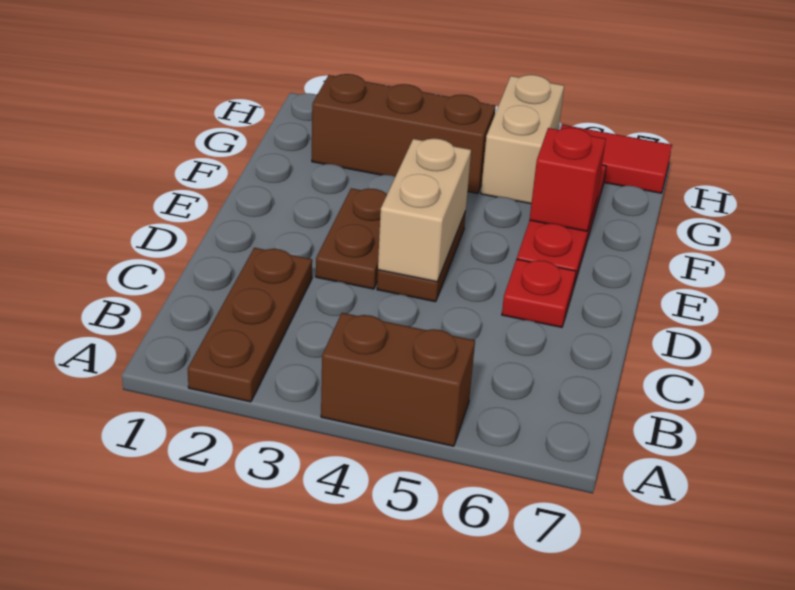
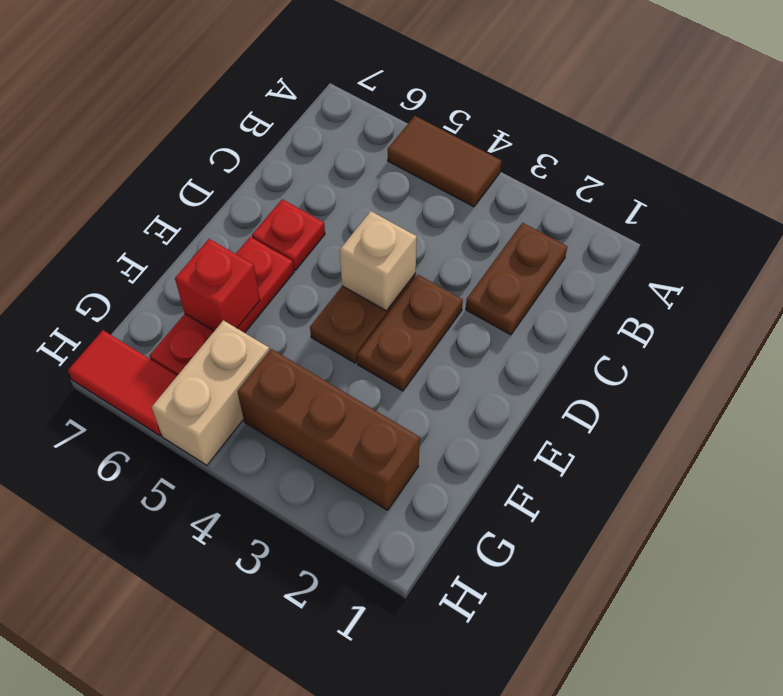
brown 1x3 plate [188,248,312,402] -> brown 1x2 plate [466,223,567,335]
brown 1x2 brick [321,313,475,446] -> brown 1x2 tile [388,116,501,207]
tan 1x2 brick [378,138,471,282] -> tan 1x1 brick [340,211,417,311]

